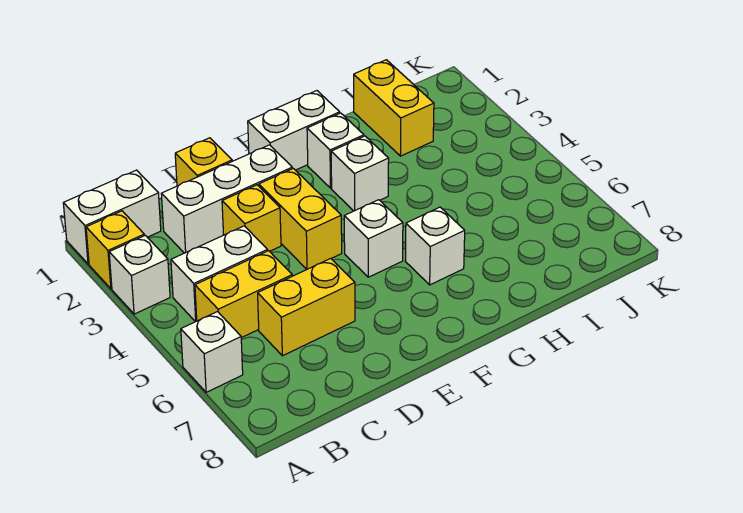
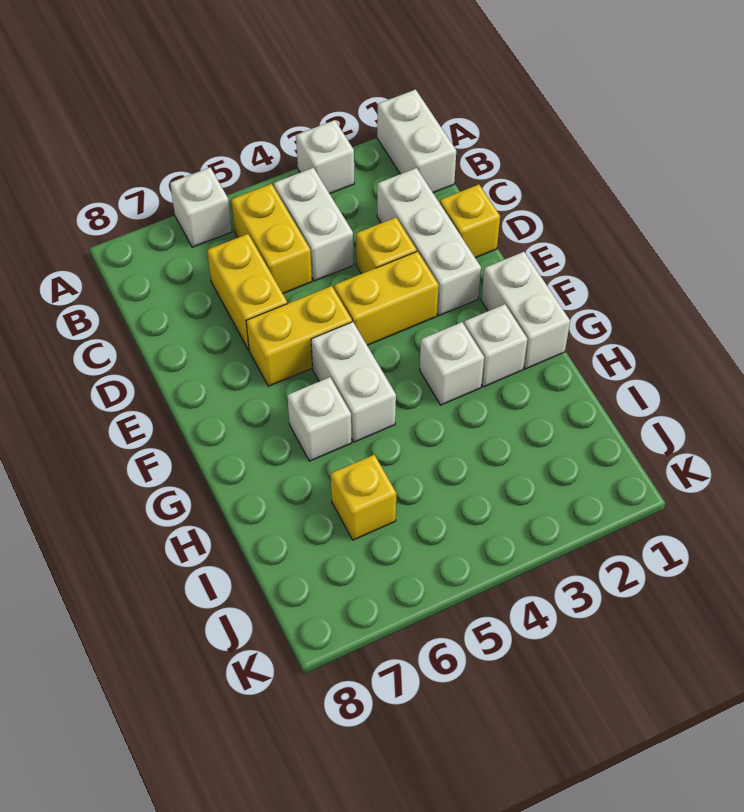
yellow 1x1 brick [86,211,144,289] -> yellow 1x1 brick moved to [331,455,396,540]
white 1x1 brick [344,200,403,277] -> white 1x2 brick [311,322,396,442]
yellow 1x2 brick [354,60,434,156] -> yellow 1x2 brick moved to [246,286,352,386]

